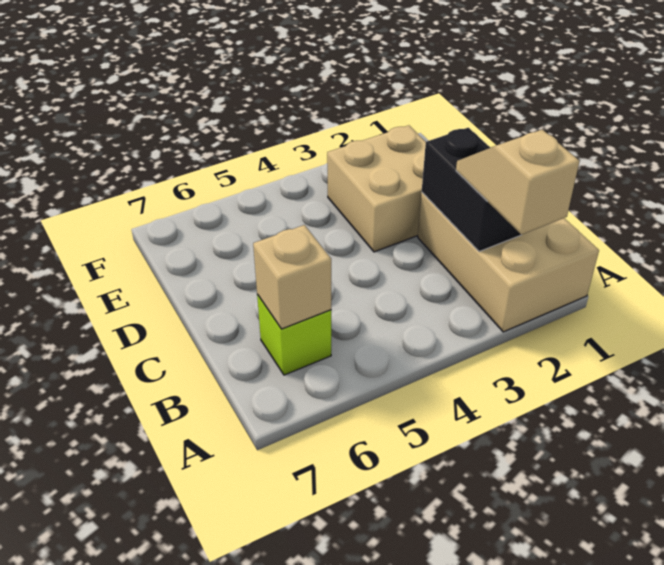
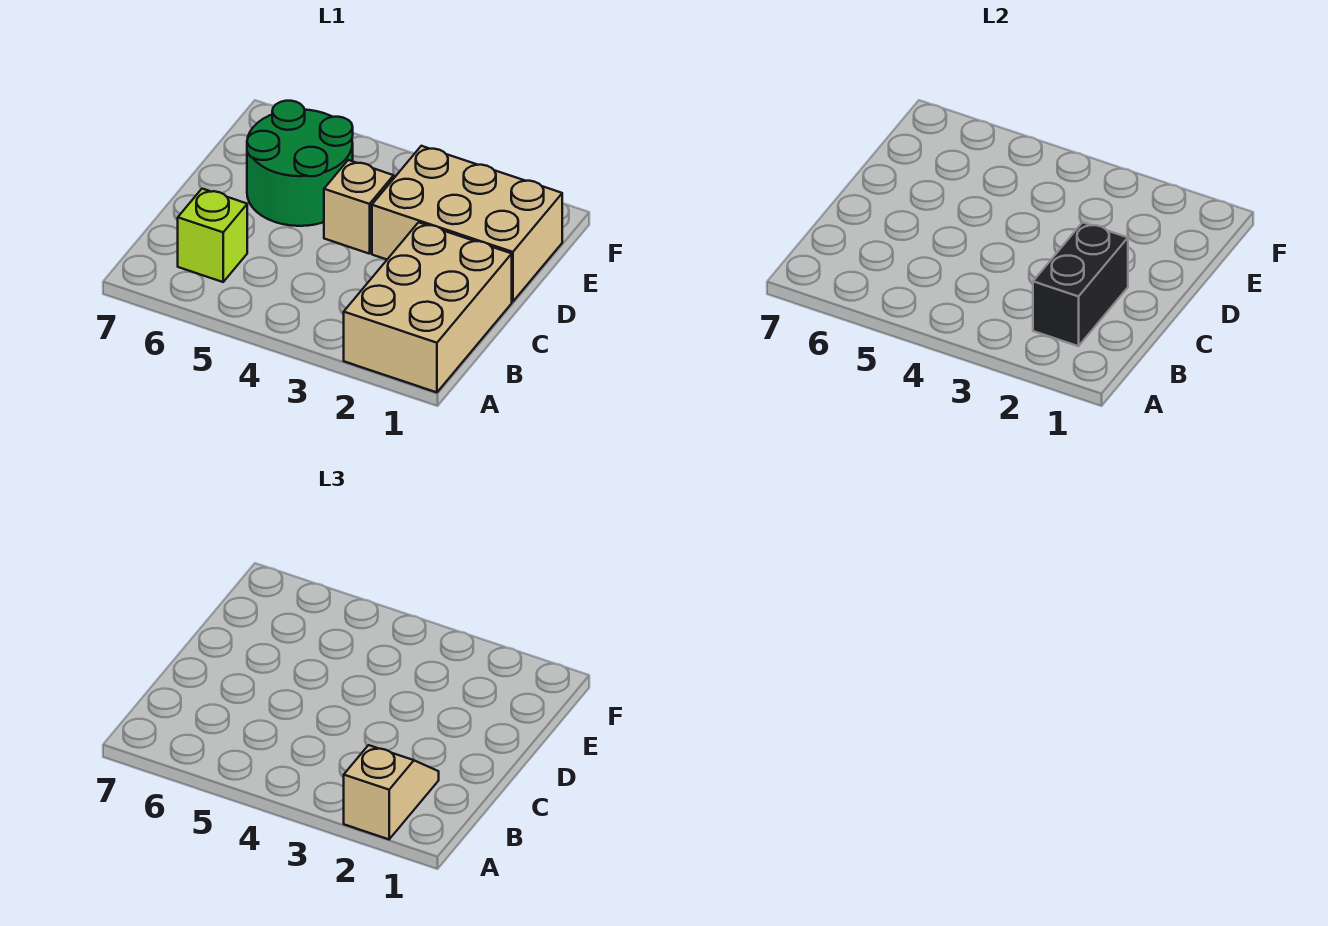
tan 1x1 brick [253,225,331,329] -> tan 1x1 brick moved to [324,160,394,254]
tan 2x2 brick [327,125,426,252] -> tan 2x3 brick [372,146,562,302]
none -> green 2x2 round brick [247,101,353,226]

